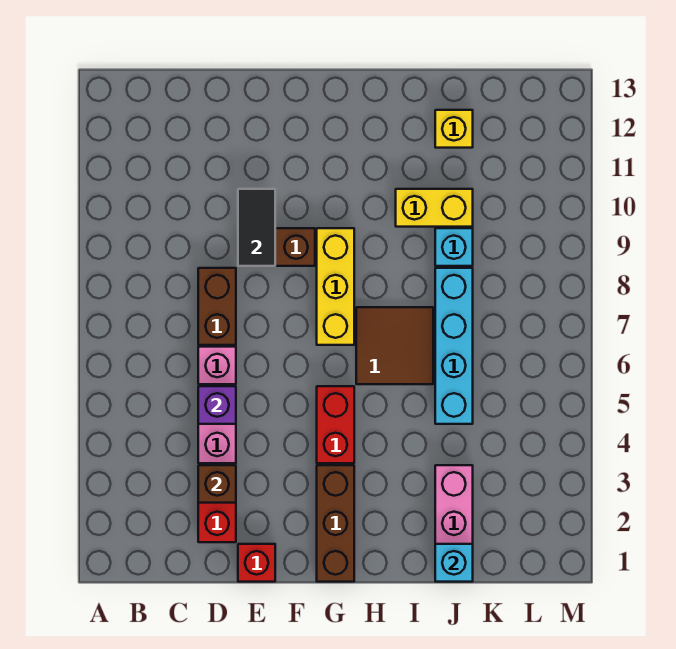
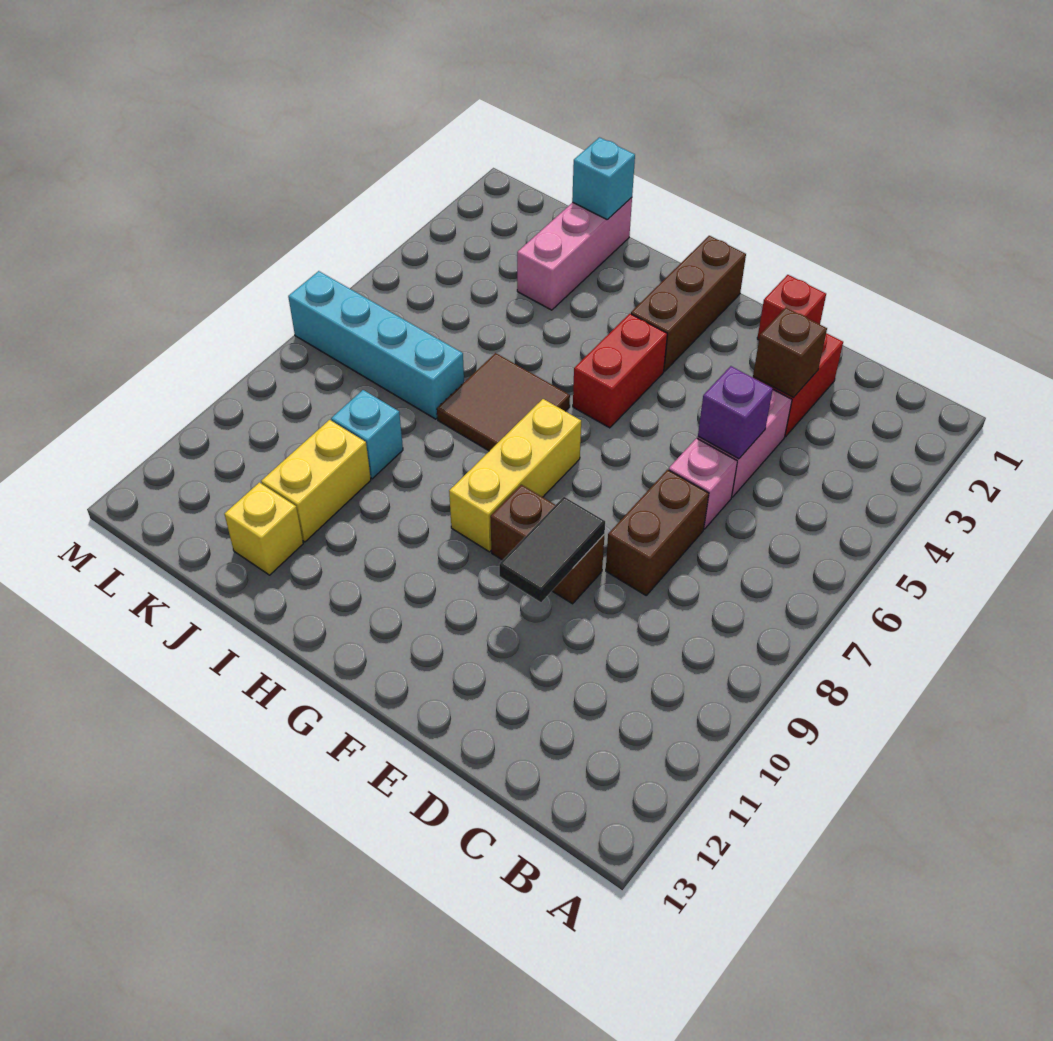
yellow 1x2 brick [396,189,473,227] -> yellow 1x2 brick turned to [261,420,371,542]
cyan 1x4 brick [435,268,473,424] -> cyan 1x4 brick turned to [288,271,464,419]

